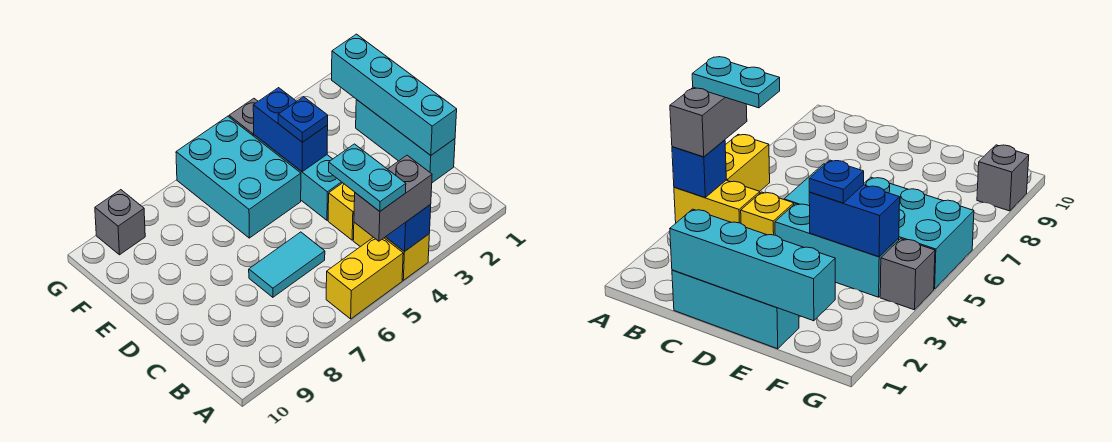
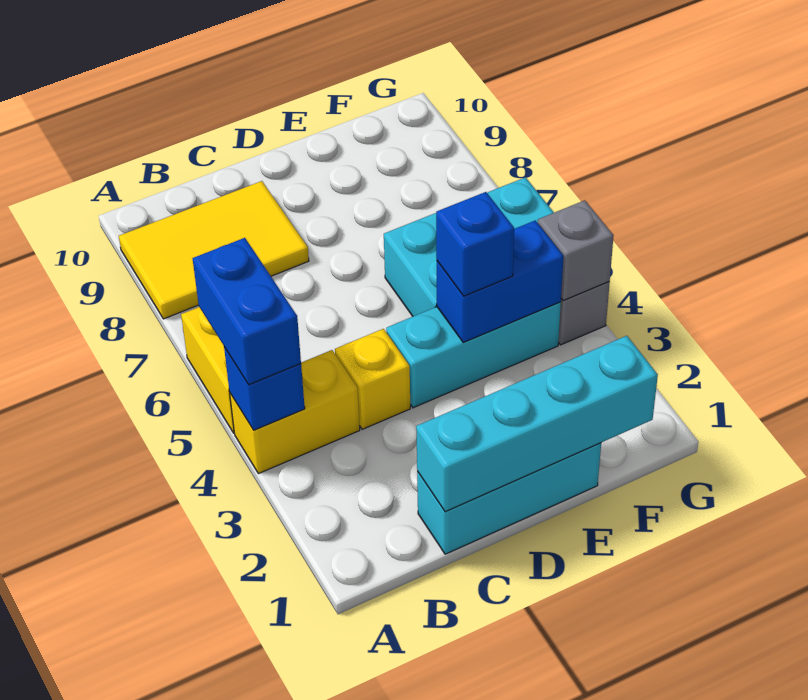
grey 1x2 brick [354,155,432,241] -> blue 1x2 brick [193,238,301,385]
cyan 1x2 plate [329,144,406,211] -> none
none -> yellow 2x3 tile [119,181,309,319]
cyan 1x2 tile [249,232,325,297] -> none
blue 1x1 plate [278,97,328,142] -> blue 1x1 brick [436,192,514,296]
grey 1x1 brick [95,190,145,255] -> grey 1x1 brick moved to [538,200,614,300]

